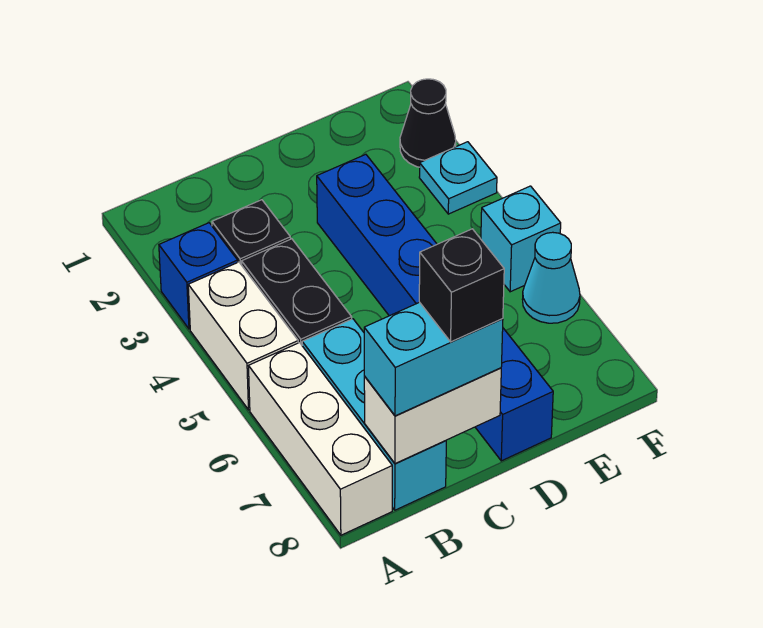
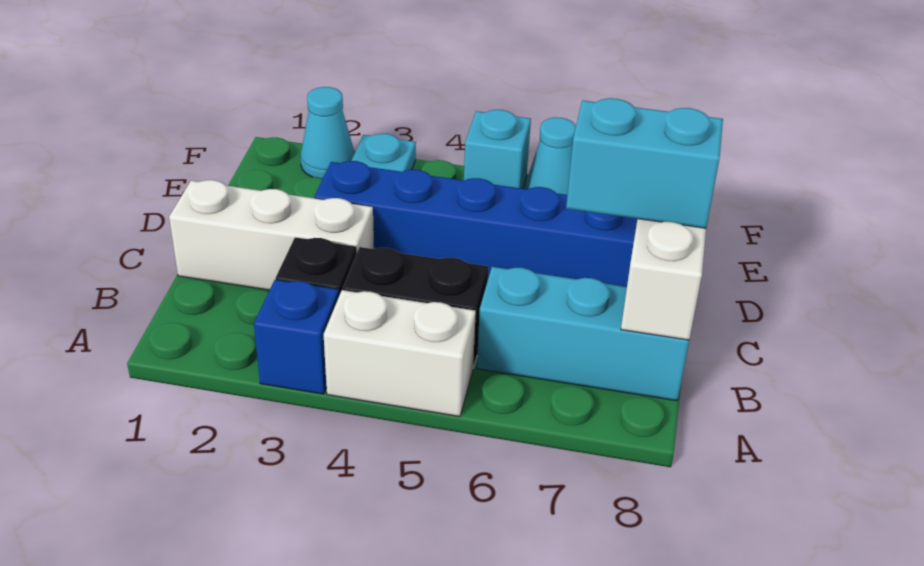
white 1x3 brick [249,343,392,535] -> white 1x3 brick moved to [169,180,374,290]
cyan 1x2 brick [364,302,503,416] -> cyan 1x2 brick turned to [566,98,723,228]
black 1x1 brick [419,229,504,342] -> none
black 1x1 cone [400,79,456,167] -> cyan 1x1 cone [300,87,355,179]

